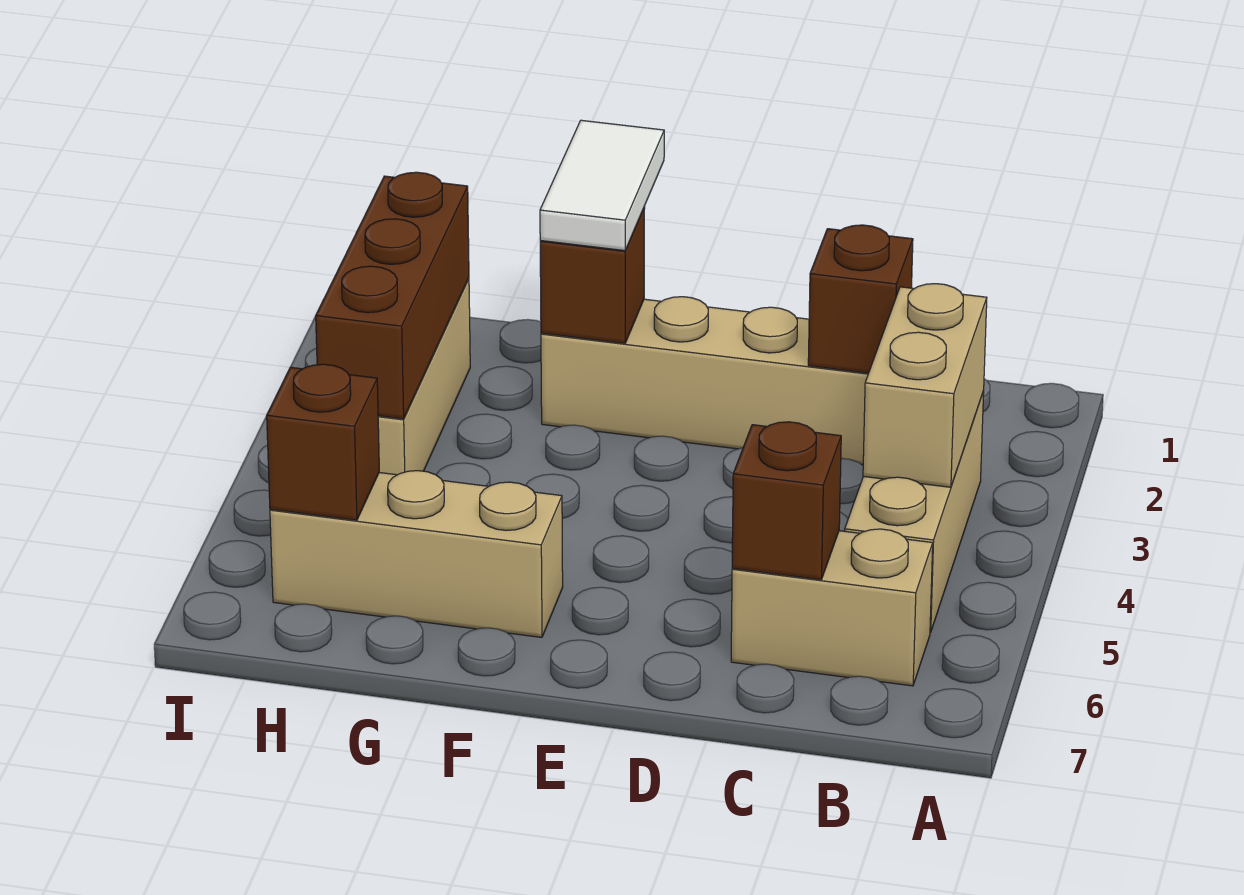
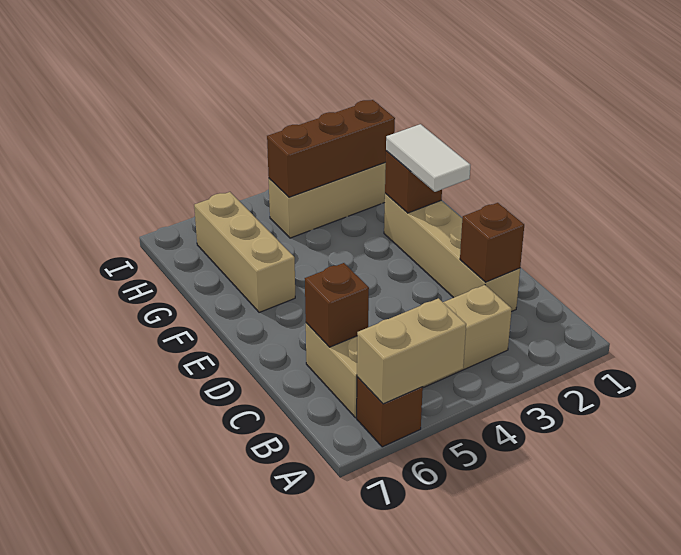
tan 1x2 brick [863,284,987,487] -> tan 1x2 brick moved to [357,298,466,404]
white 1x2 tile [540,120,664,251] -> white 1x2 tile turned to [386,124,470,192]
brown 1x1 brick [267,364,379,520] -> brown 1x1 brick moved to [357,377,423,447]

